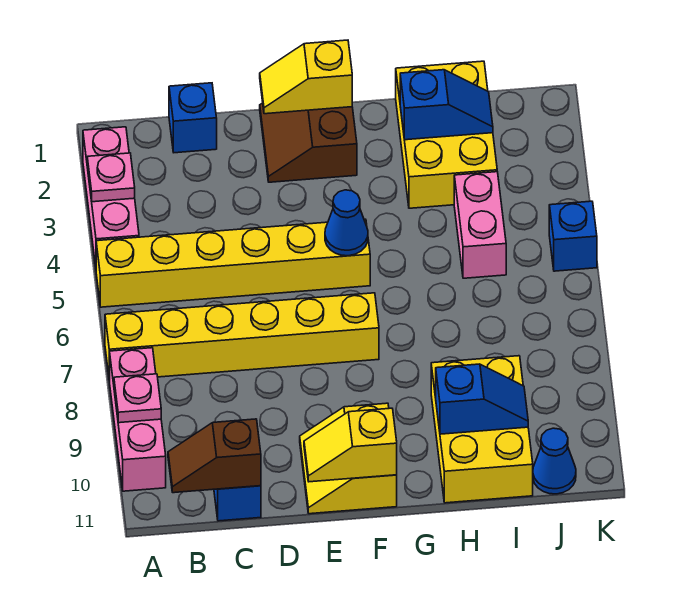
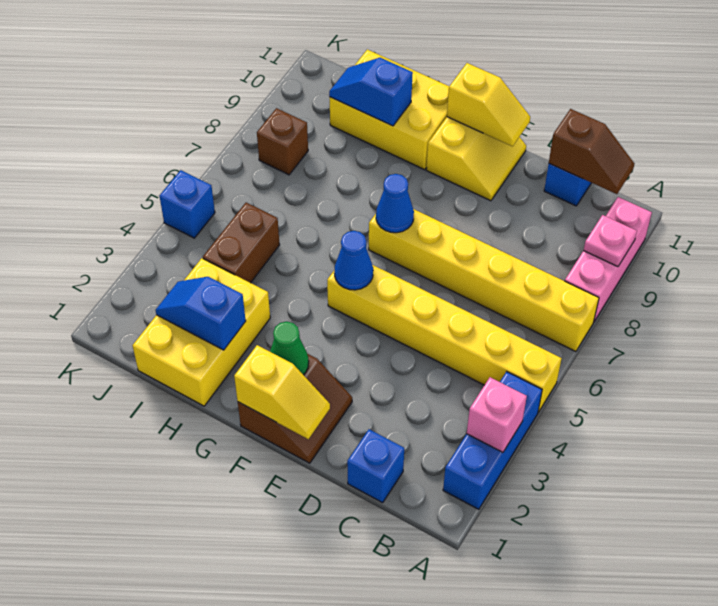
pink 1x3 brick [83,127,139,266] -> blue 1x3 brick [443,372,542,509]
pink 1x1 plate [87,153,135,202] -> pink 1x1 brick [467,377,527,452]
none -> green 1x1 cone [270,322,309,375]
yellow 2x3 brick [431,356,533,503] -> yellow 2x3 brick turned to [330,49,449,170]
pink 1x2 brick [454,172,506,278] -> brown 1x2 brick [203,203,280,283]
none -> brown 1x1 brick [257,108,308,175]
blue 1x1 cone [533,428,576,494] -> blue 1x1 cone moved to [376,174,414,233]

